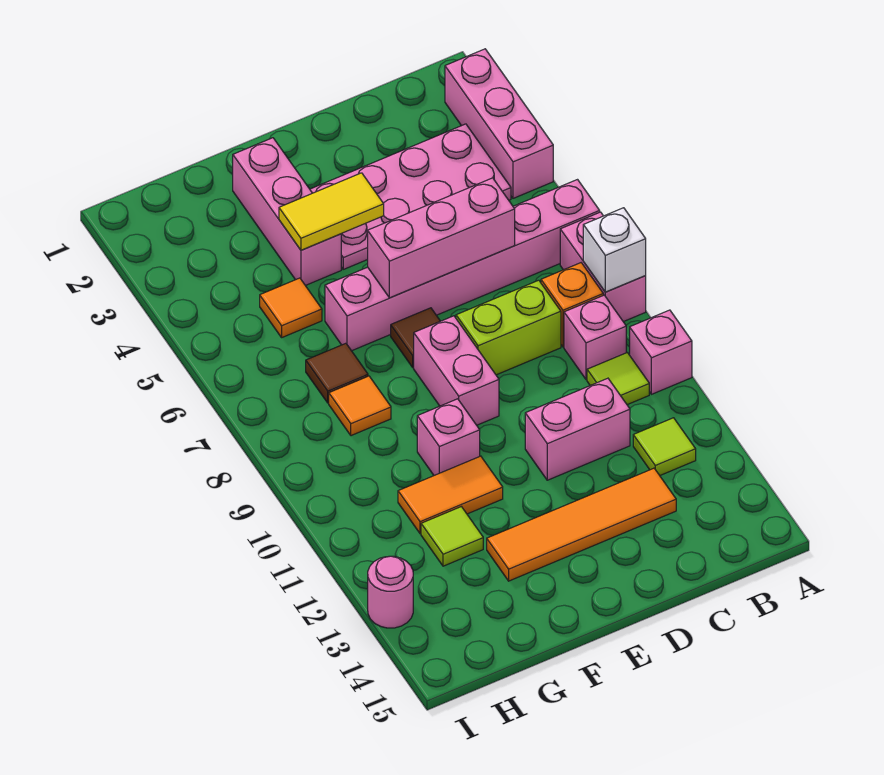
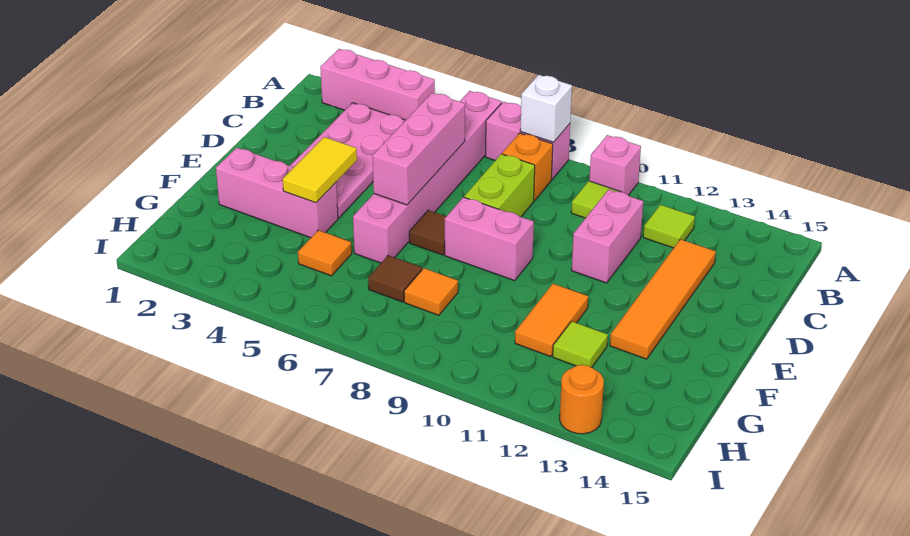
pink 1x1 brick [564,295,626,379] -> none
pink 1x1 brick [417,399,480,475] -> none
pink 1x1 round brick [368,556,413,628] -> orange 1x1 round brick [560,365,604,434]

